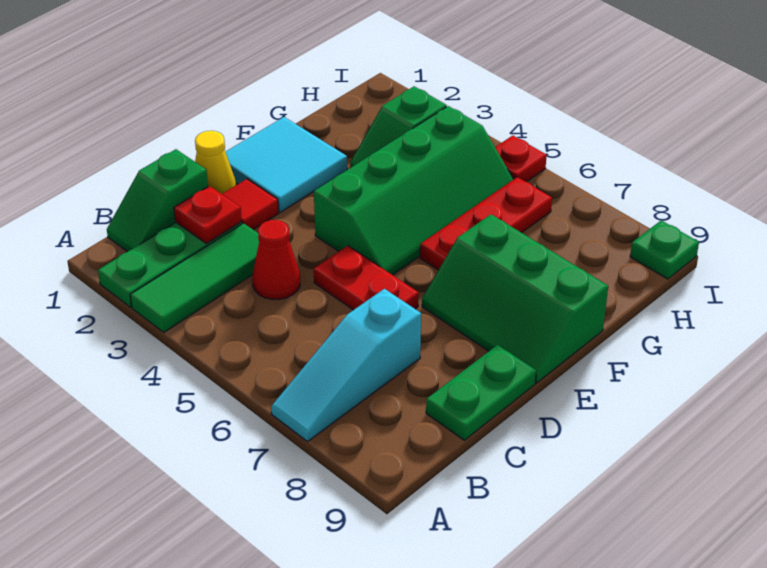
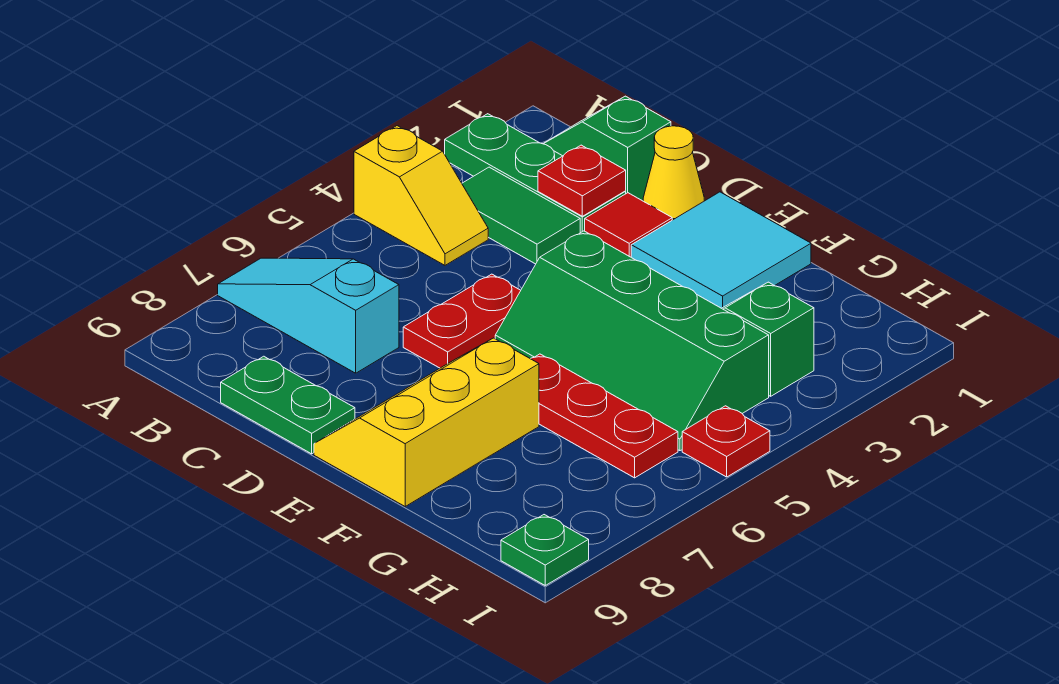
green 1x3 tile [130,223,259,332] -> green 1x2 tile [462,167,580,264]
none -> yellow 1x2 slope [354,126,488,265]
red 1x1 cone [252,220,300,299] -> none
green 2x3 slope [422,214,608,383] -> yellow 2x3 slope [314,338,539,506]

